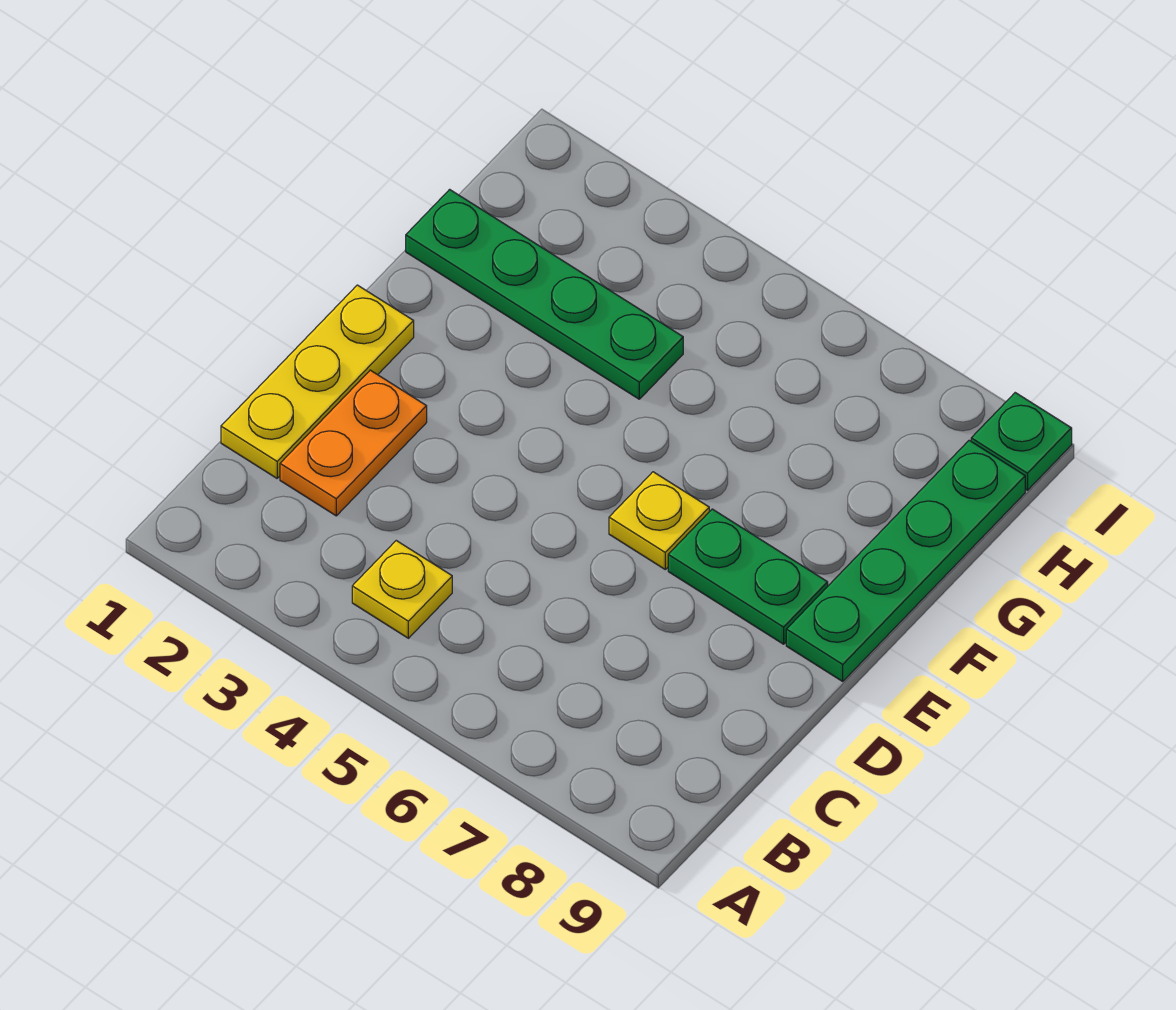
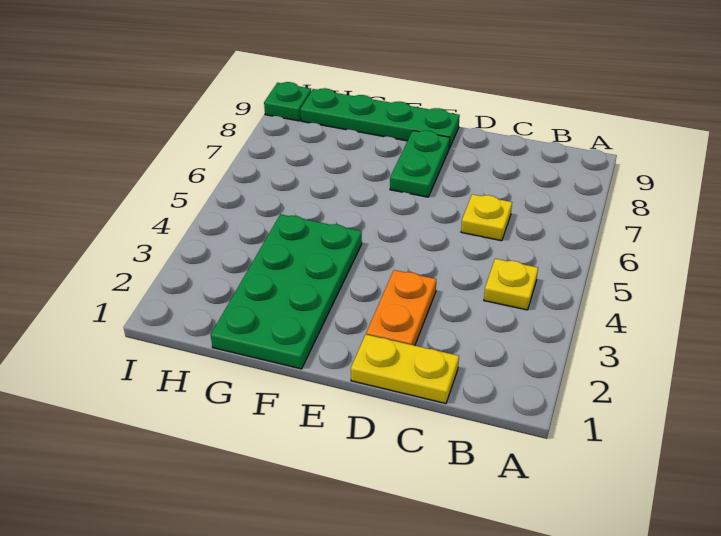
yellow 1x3 plate [221,285,414,478] -> yellow 1x2 plate [351,335,459,404]
orange 1x2 plate [280,370,427,516] -> orange 1x2 plate turned to [366,270,436,346]
yellow 1x1 plate [609,472,709,569] -> yellow 1x1 plate moved to [461,194,512,241]
green 1x4 plate [406,189,683,399] -> green 2x4 plate [211,214,362,369]

